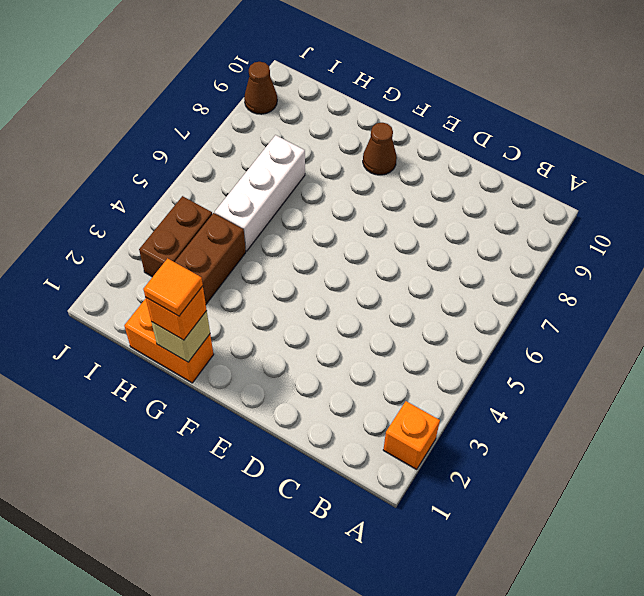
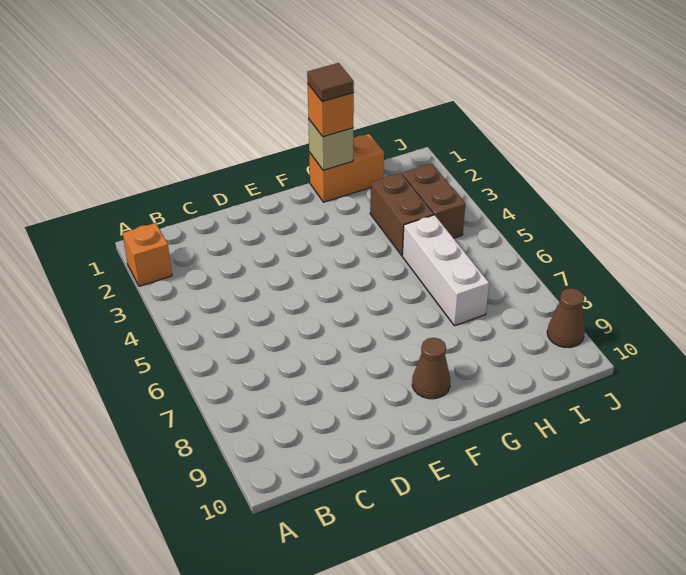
orange 1x1 tile [143,258,203,316] -> brown 1x1 tile [307,63,354,102]

